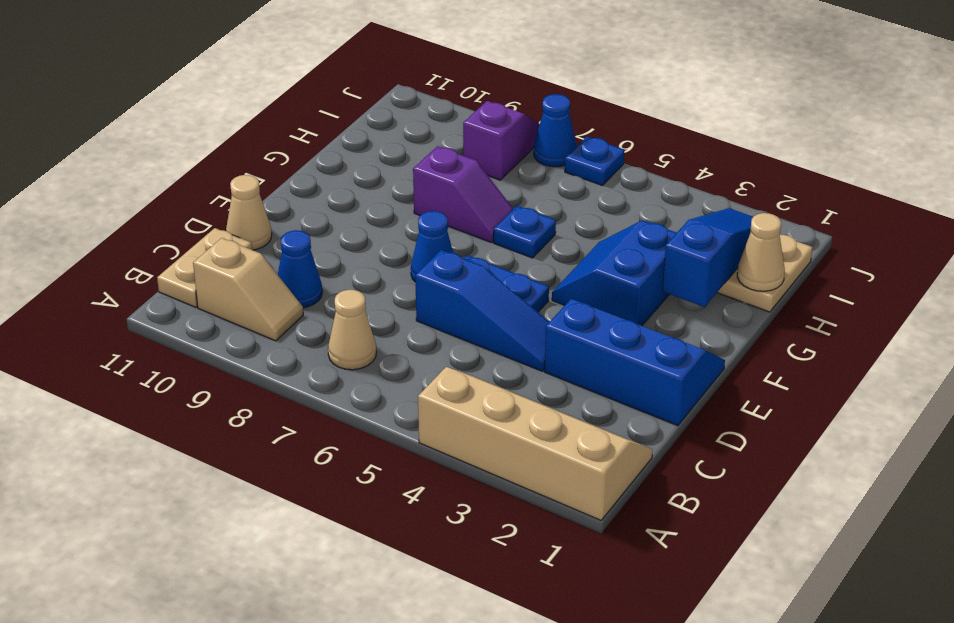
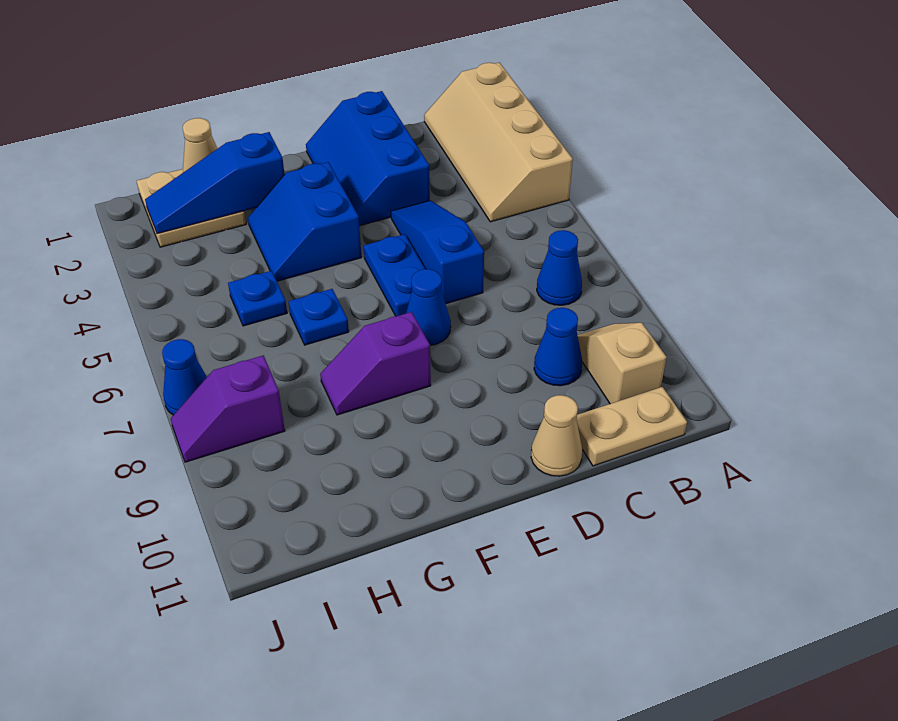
tan 1x1 cone [328,290,376,370] -> blue 1x1 cone [537,230,582,305]
blue 2x2 slope [552,220,676,326] -> blue 2x2 slope turned to [248,162,362,281]
purple 1x2 slope [413,146,513,242] -> purple 1x2 slope turned to [320,312,431,415]
blue 1x1 plate [565,137,624,186] -> blue 1x1 plate moved to [228,271,287,326]

